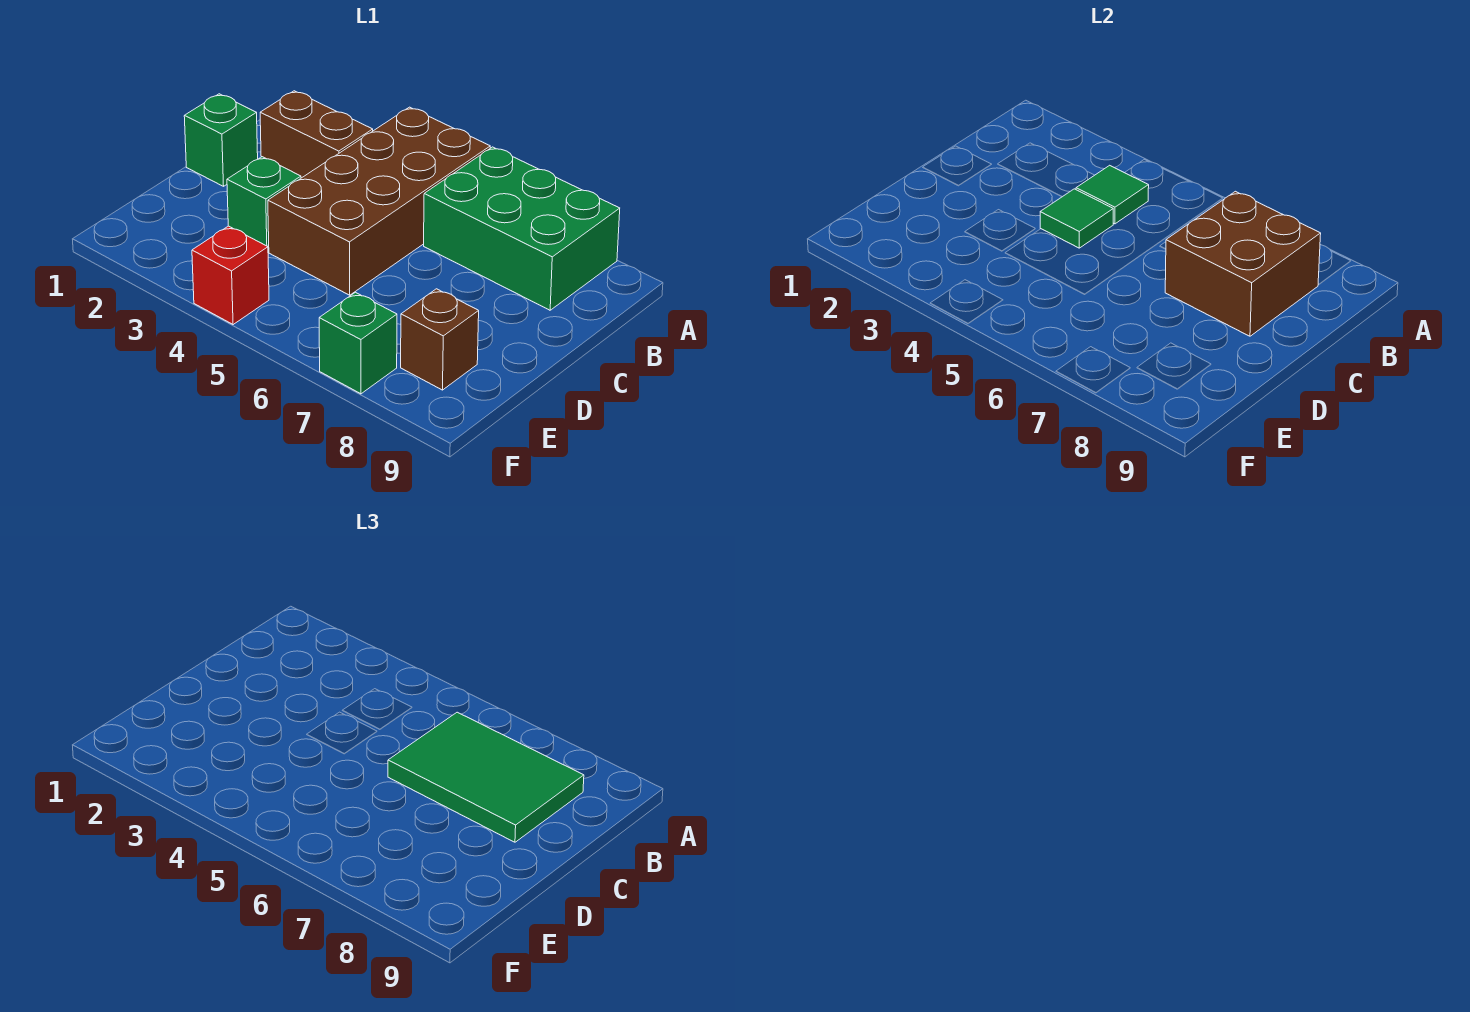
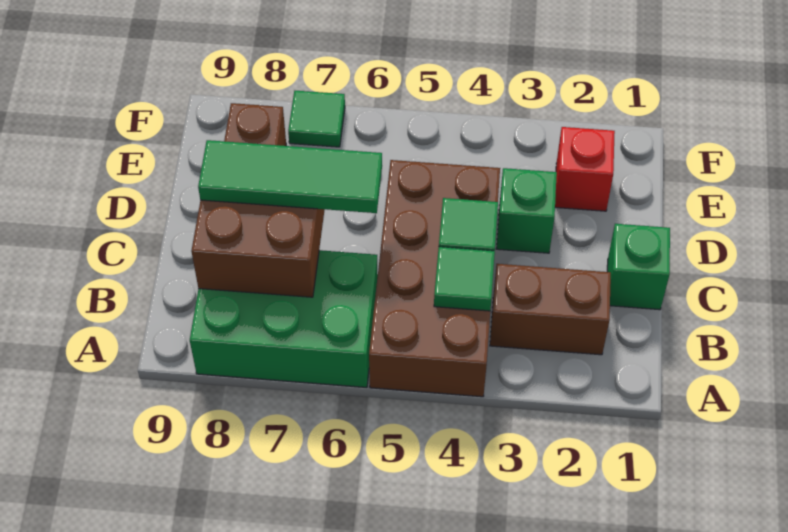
green 2x3 tile [388,712,584,842] -> green 1x3 tile [198,140,382,213]
red 1x1 brick [192,226,269,325] -> red 1x1 brick moved to [555,127,615,211]
green 1x1 brick [319,292,397,394] -> green 1x1 tile [288,91,345,147]

